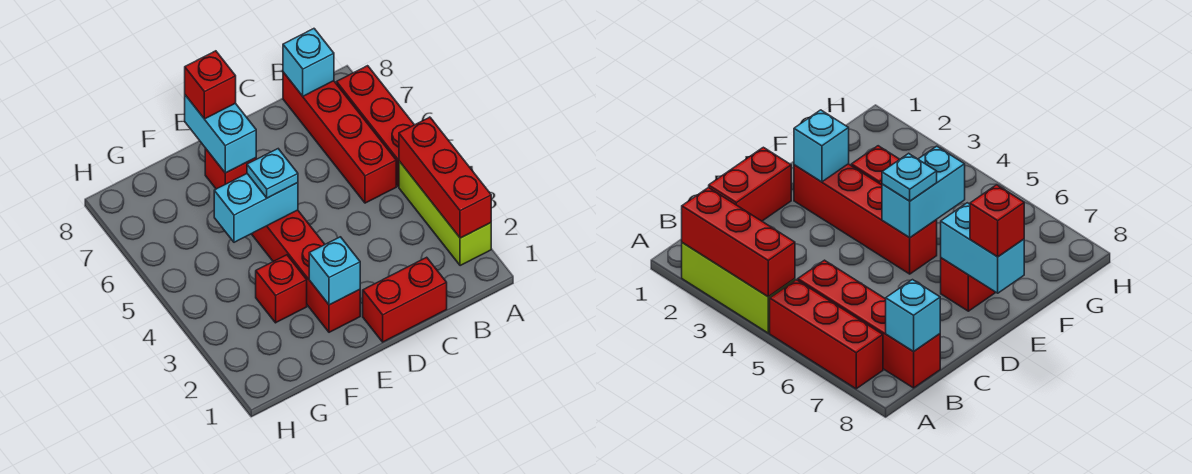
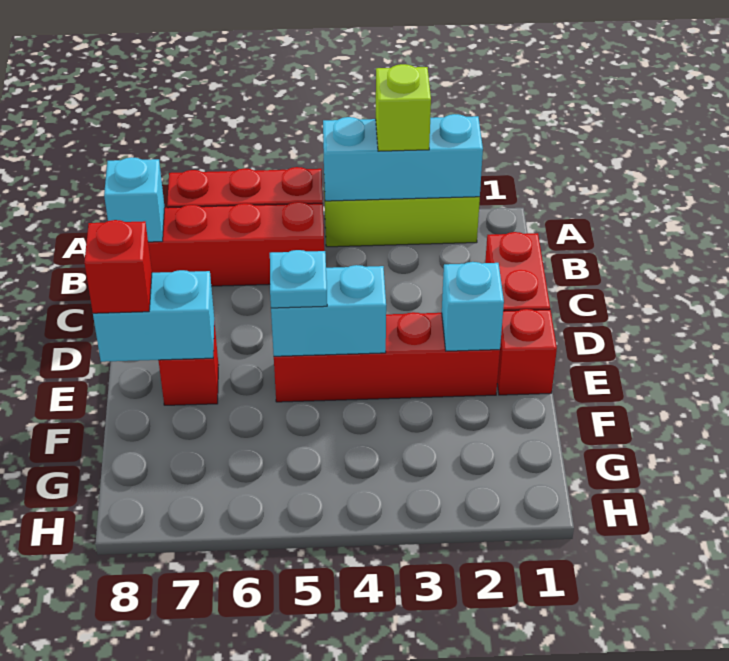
red 1x3 brick [399,117,491,238] -> cyan 1x3 brick [323,114,483,201]
none -> lime 1x1 brick [376,64,431,151]
cyan 1x2 brick [214,174,298,242] -> cyan 1x2 brick turned to [271,265,386,356]
red 1x1 brick [256,255,307,323] -> red 1x1 brick moved to [497,309,557,395]

